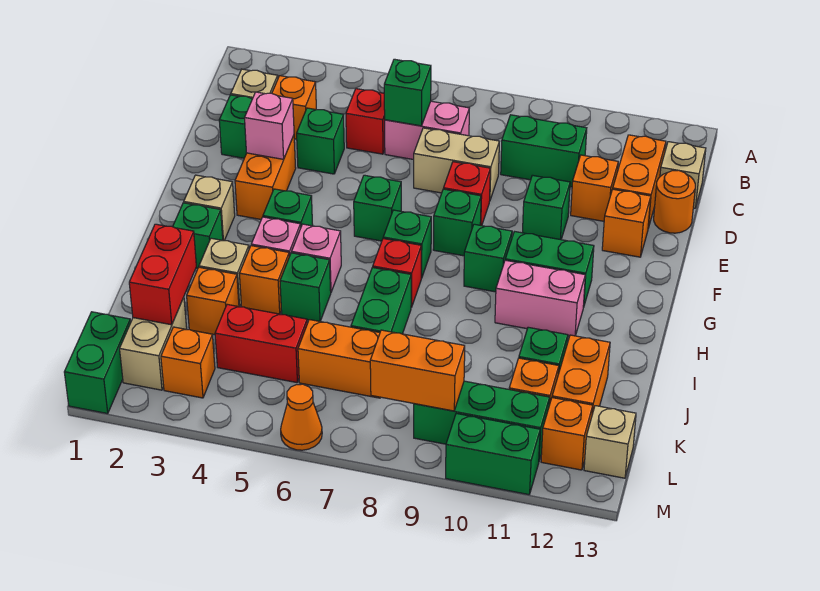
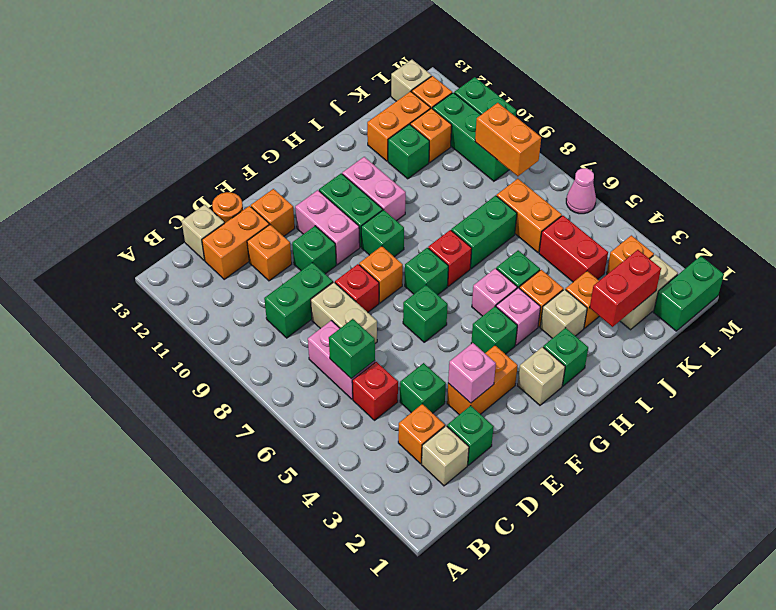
green 1x2 brick [501,115,587,187] -> green 1x2 brick turned to [264,263,333,338]
green 1x1 brick [433,189,481,256] -> orange 1x1 brick [359,246,403,303]
none -> pink 1x2 brick [295,190,360,265]
orange 1x1 cone [281,384,322,450] -> pink 1x1 cone [566,168,596,214]

